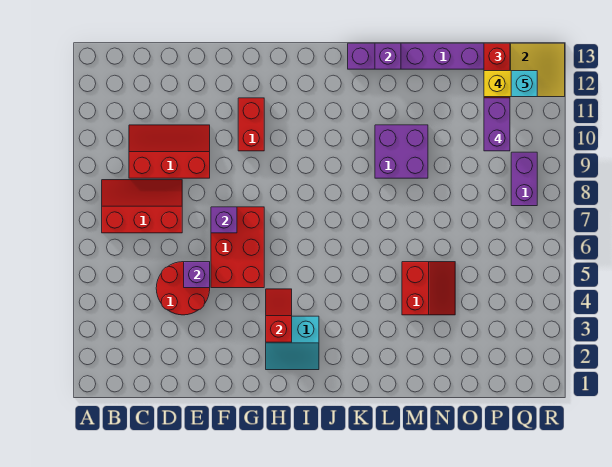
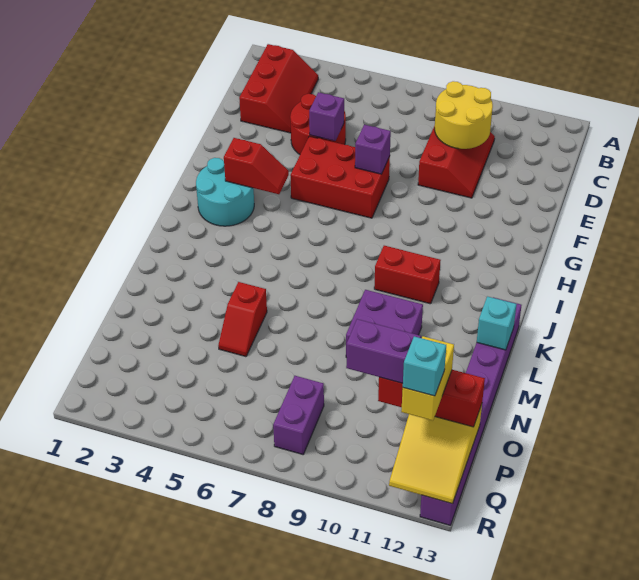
red 2x3 slope [102,180,182,233] -> red 2x3 slope moved to [239,44,318,133]
none -> yellow 2x2 round brick [435,81,493,149]
red 1x2 brick [238,98,264,151] -> red 1x2 brick moved to [374,246,441,304]
cyan 2x2 slope [266,316,319,370] -> cyan 2x2 round brick [196,158,254,226]
purple 1x1 brick [375,43,401,69] -> cyan 1x1 brick [477,296,517,350]
red 2x2 slope [402,262,455,315] -> red 1x2 slope [218,282,267,357]
purple 1x2 brick [511,152,537,206] -> purple 1x2 brick turned to [273,376,324,454]

